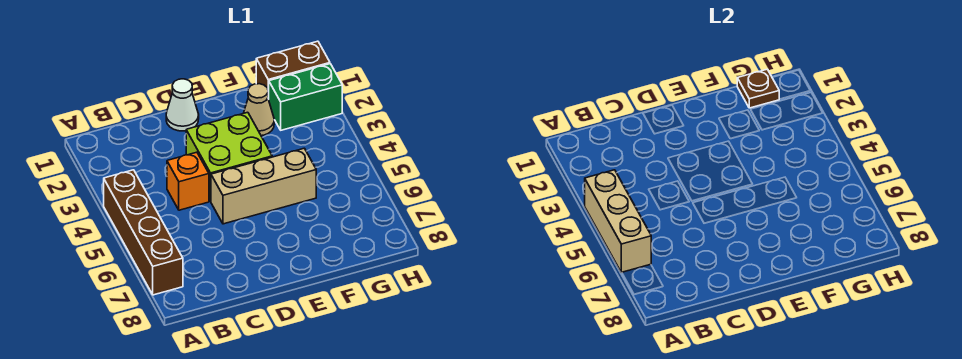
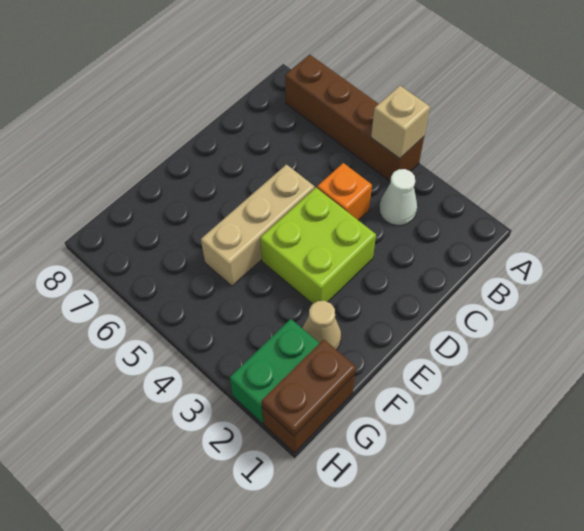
tan 1x3 brick [585,170,651,273] -> tan 1x1 brick [371,86,430,159]
white 1x1 cone [166,79,199,131] -> white 1x1 cone moved to [379,169,417,225]
brown 1x1 plate [737,69,779,108] -> brown 1x2 plate [261,339,356,436]

